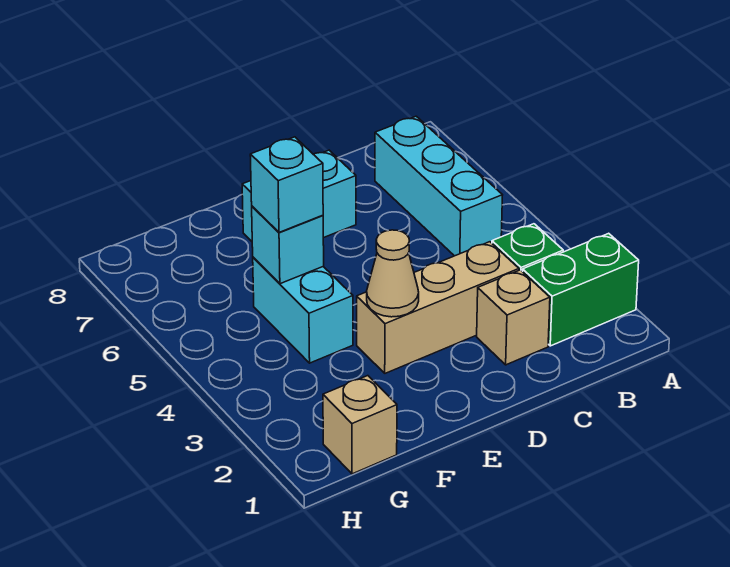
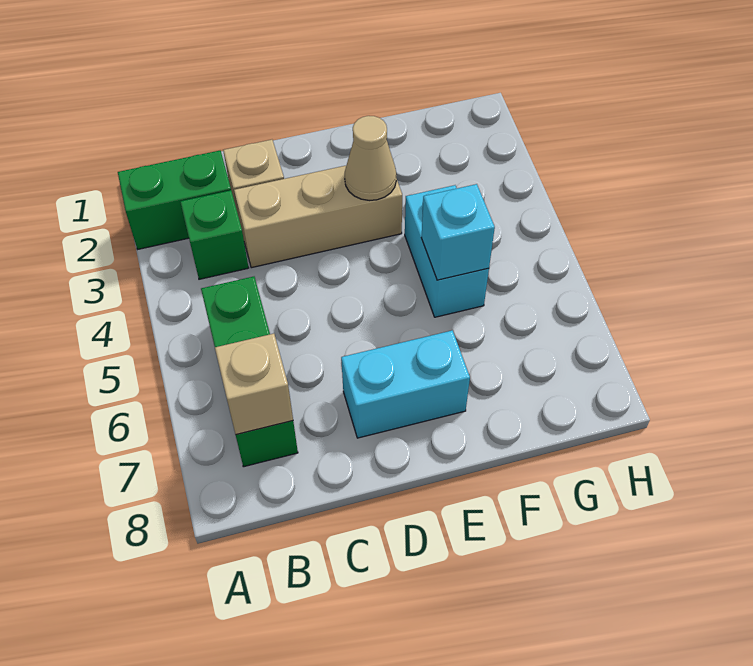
cyan 1x3 brick [375,116,502,256] -> green 1x3 brick [201,277,298,467]
cyan 1x1 brick [250,137,323,232] -> none
tan 1x1 brick [323,376,397,474] -> tan 1x1 brick moved to [215,334,293,435]

